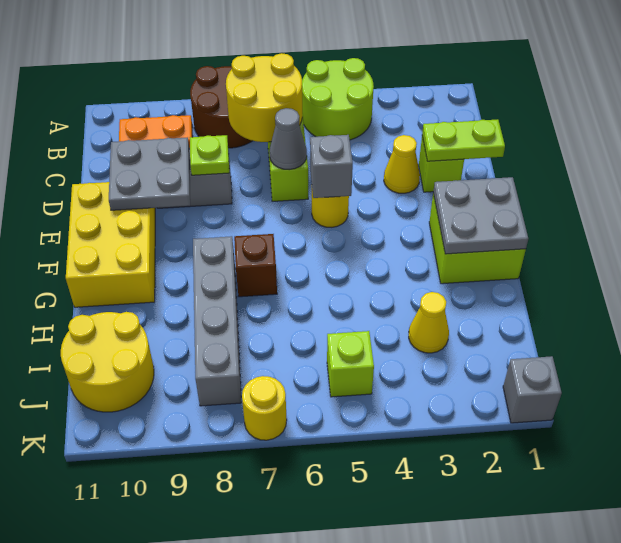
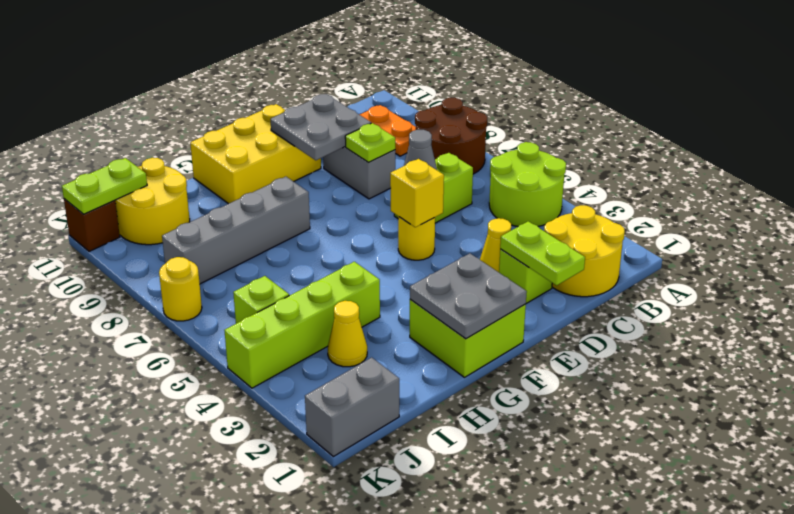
yellow 2x2 round brick [226,53,302,142] -> yellow 2x2 round brick moved to [544,205,625,297]
grey 1x1 brick [310,135,353,198] -> yellow 1x1 brick [390,159,444,227]
brown 1x1 brick [234,234,277,297] -> brown 1x1 brick moved to [64,199,120,252]
none -> lime 1x4 brick [224,262,380,388]
none -> lime 1x2 plate [62,158,147,214]
grey 1x1 brick [503,356,562,423] -> grey 1x2 brick [305,357,399,457]

